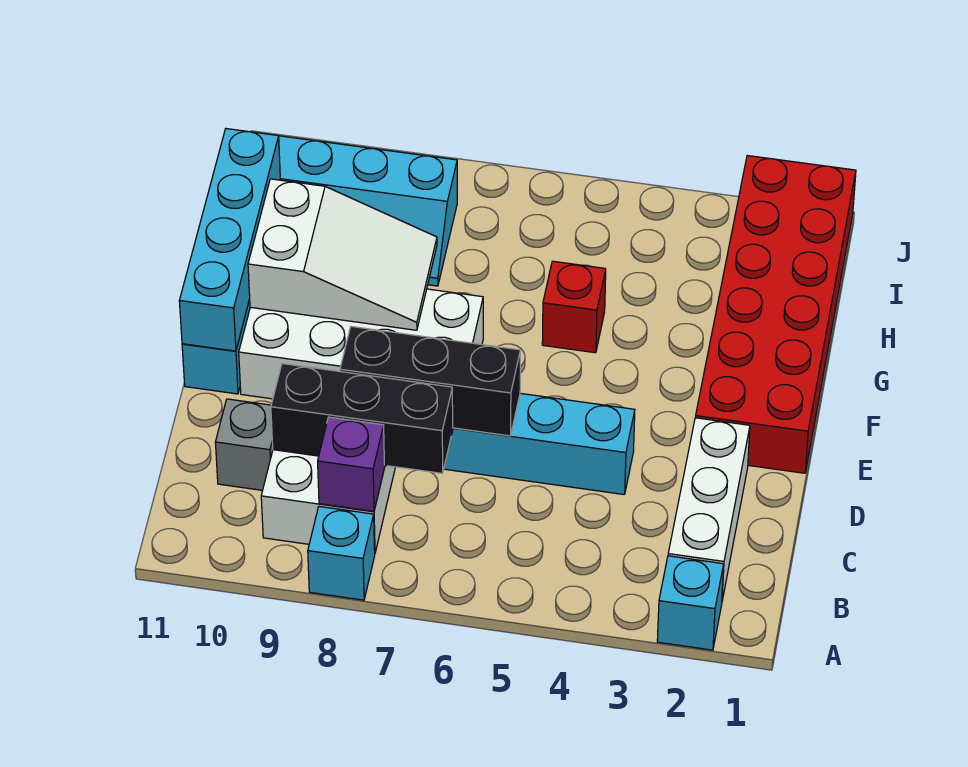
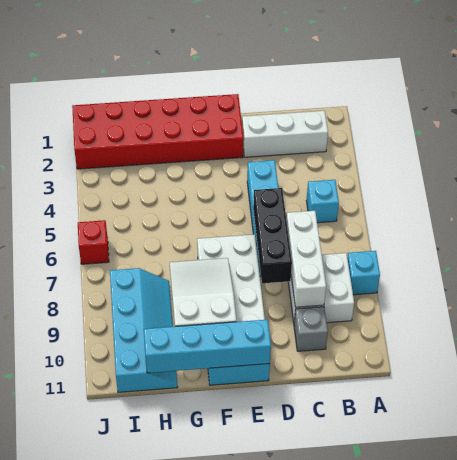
cyan 1x1 brick [657,556,724,650] -> cyan 1x1 brick moved to [306,180,339,223]
purple 1x1 brick [318,417,385,511] -> none
black 1x3 brick [271,364,453,473] -> white 1x3 brick [286,211,326,307]
red 1x1 brick [542,261,606,353] -> red 1x1 brick moved to [78,220,109,264]

